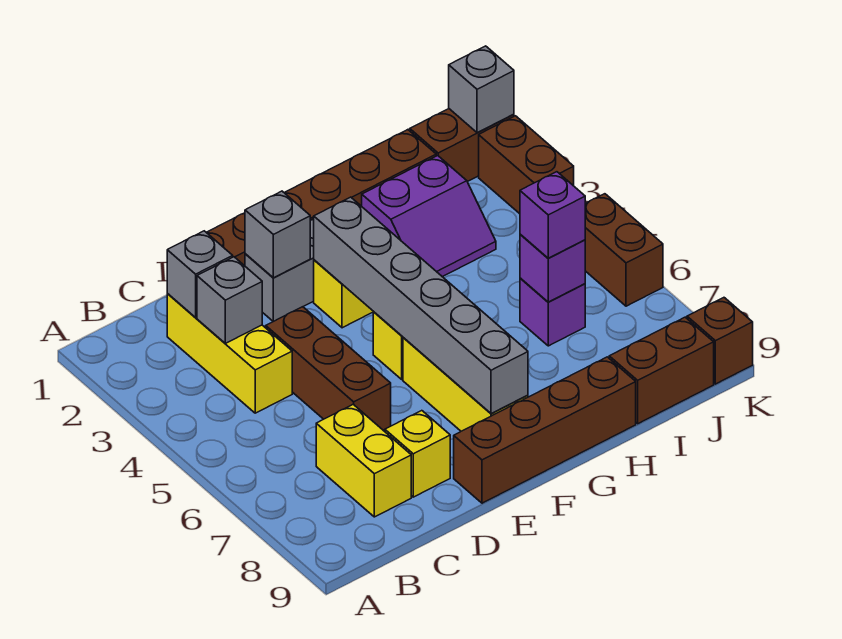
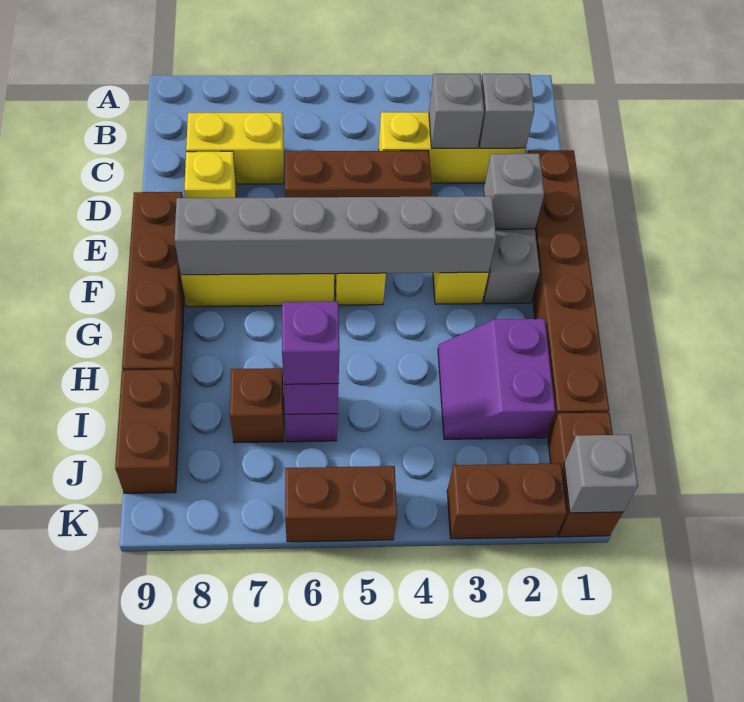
brown 1x1 brick [687,298,753,384] -> brown 1x1 brick moved to [230,368,284,443]

